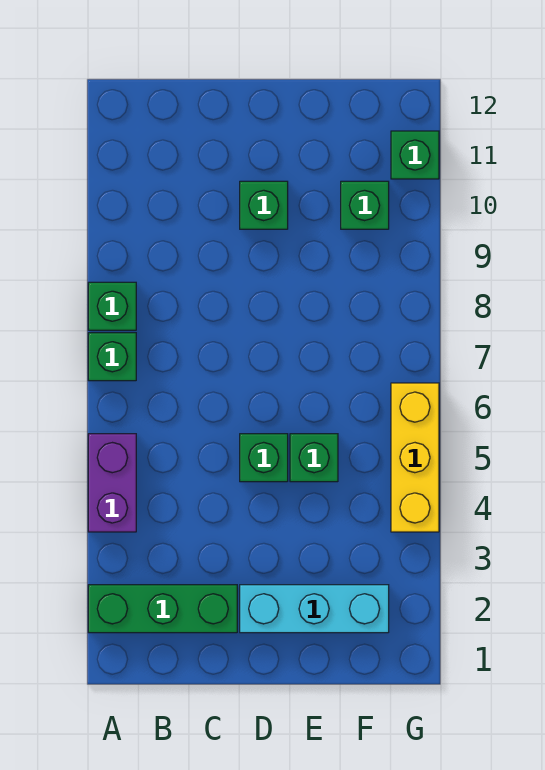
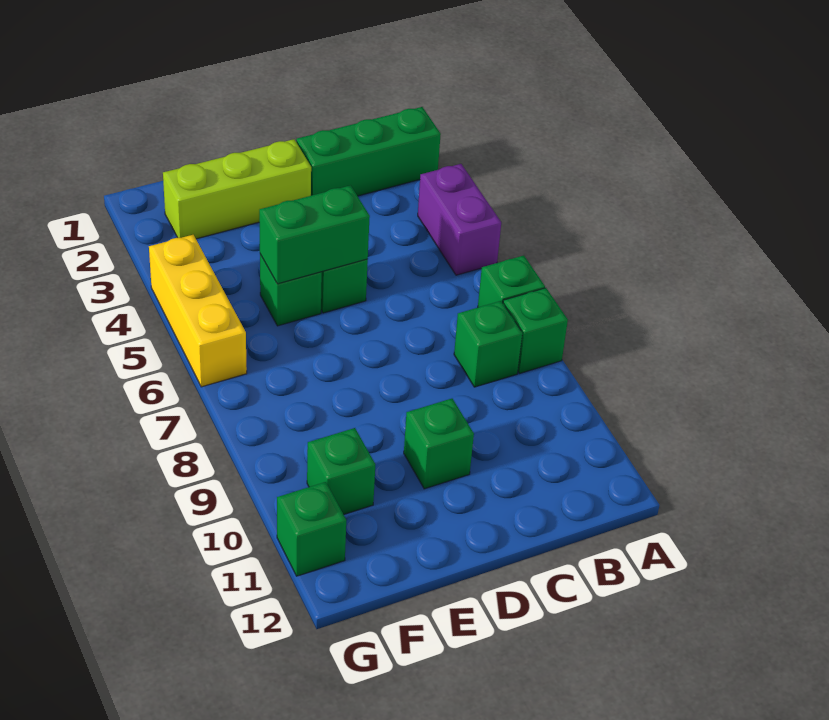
none -> green 1x1 brick [454,301,522,387]
cyan 1x3 brick [240,585,389,633] -> lime 1x3 brick [163,139,311,239]
none -> green 1x2 brick [259,185,370,284]

